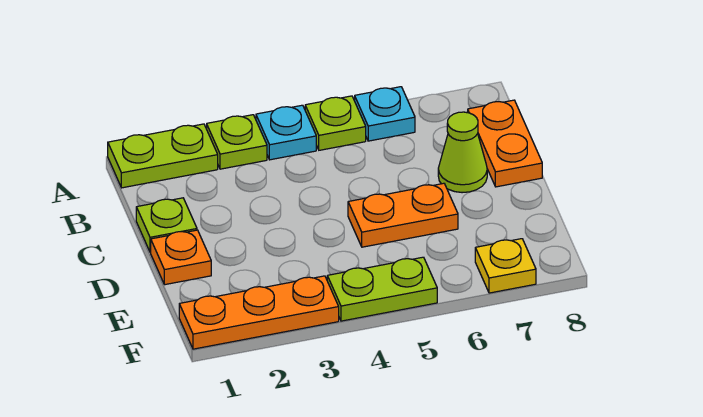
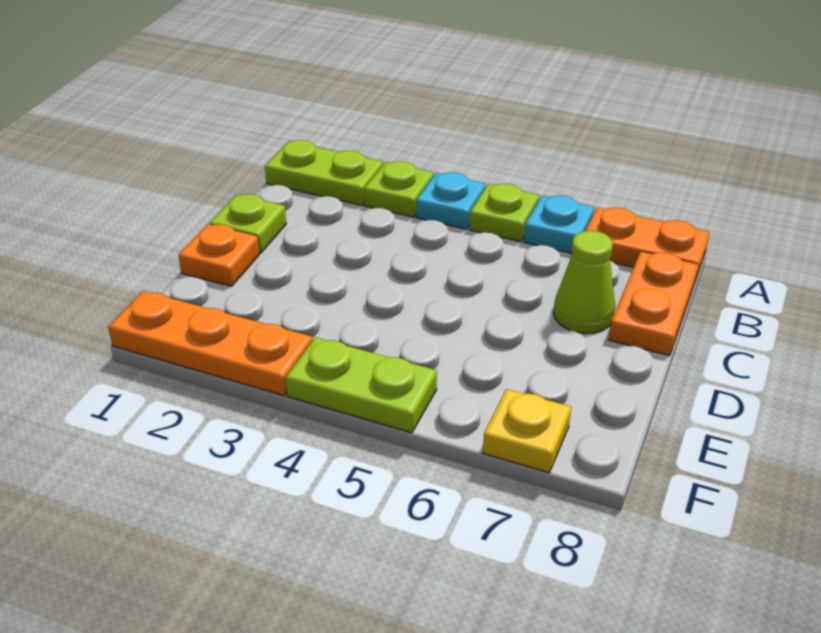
orange 1x2 plate [348,183,458,247] -> orange 1x2 plate moved to [585,207,710,278]

